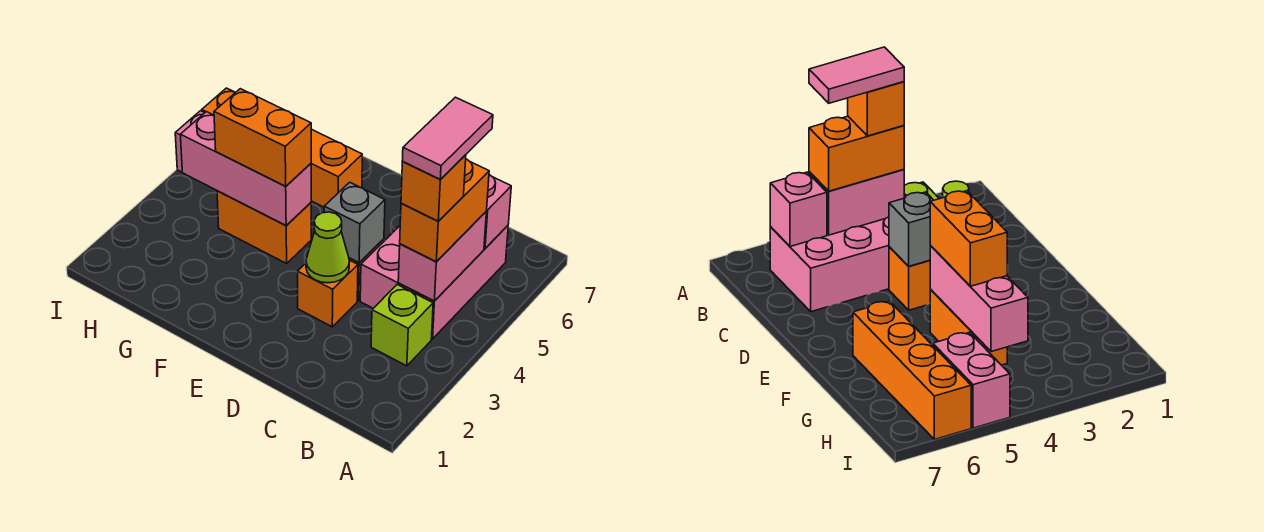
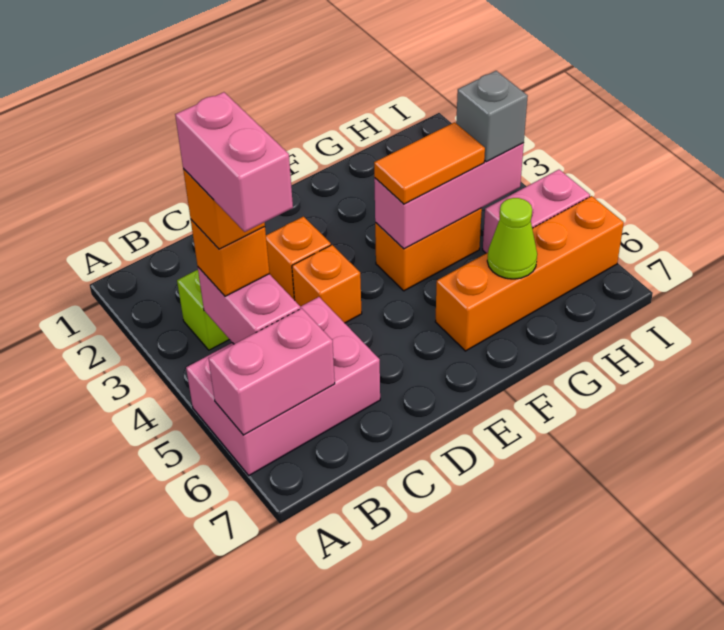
pink 2x3 brick [360,226,508,339] -> pink 2x3 brick turned to [186,297,380,475]
orange 1x2 brick [400,159,489,261] -> orange 1x1 brick [191,220,269,296]
pink 1x2 tile [402,97,493,179] -> pink 1x2 brick [175,92,293,232]
pink 1x1 brick [484,175,511,248] -> pink 1x2 brick [208,308,335,435]
lime 1x1 cone [306,212,350,283] -> lime 1x1 cone moved to [487,198,537,279]
grey 1x1 brick [324,182,385,263] -> grey 1x1 brick moved to [456,71,528,162]
orange 1x2 brick [214,89,311,186] -> orange 1x2 tile [374,122,485,204]

